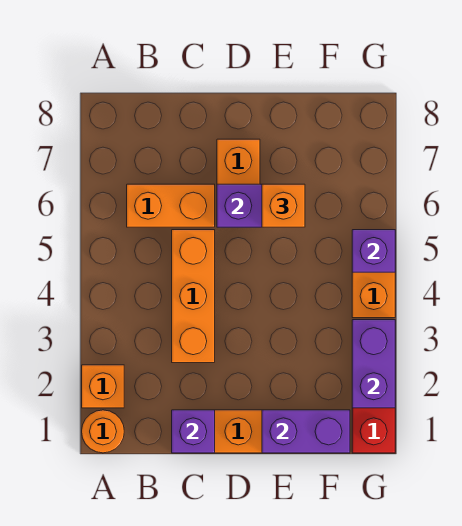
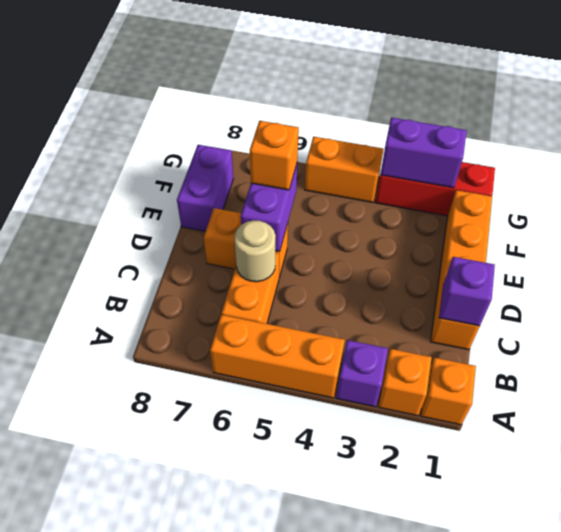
orange 1x1 round brick [82,410,124,453] -> orange 1x1 brick [421,358,476,425]
orange 1x3 brick [172,230,215,363] -> orange 1x3 brick moved to [210,315,345,398]
none -> tan 1x1 round brick [234,220,275,282]
purple 1x2 brick [262,410,350,453] -> purple 1x2 brick moved to [177,145,233,231]
purple 1x1 brick [352,230,395,272] -> purple 1x1 brick moved to [336,340,388,407]

